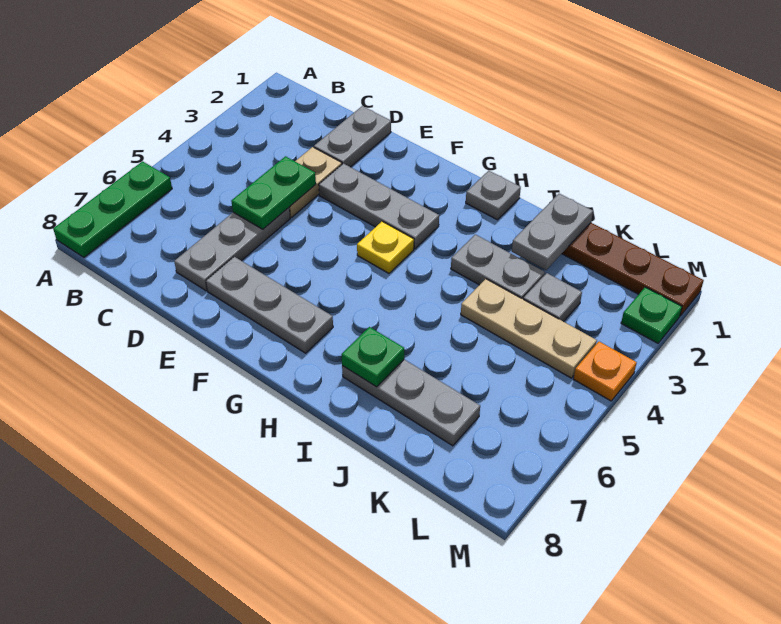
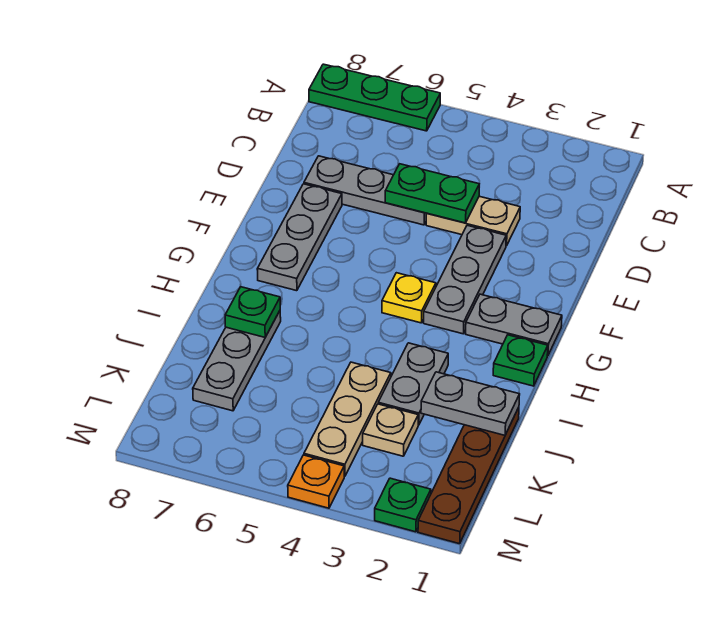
grey 1x2 plate [314,106,391,167] -> grey 1x2 plate moved to [466,294,562,356]
grey 1x1 plate [466,171,521,220] -> green 1x1 plate [493,335,548,386]
grey 1x1 plate [523,273,582,322] -> tan 1x1 plate [363,404,418,456]

